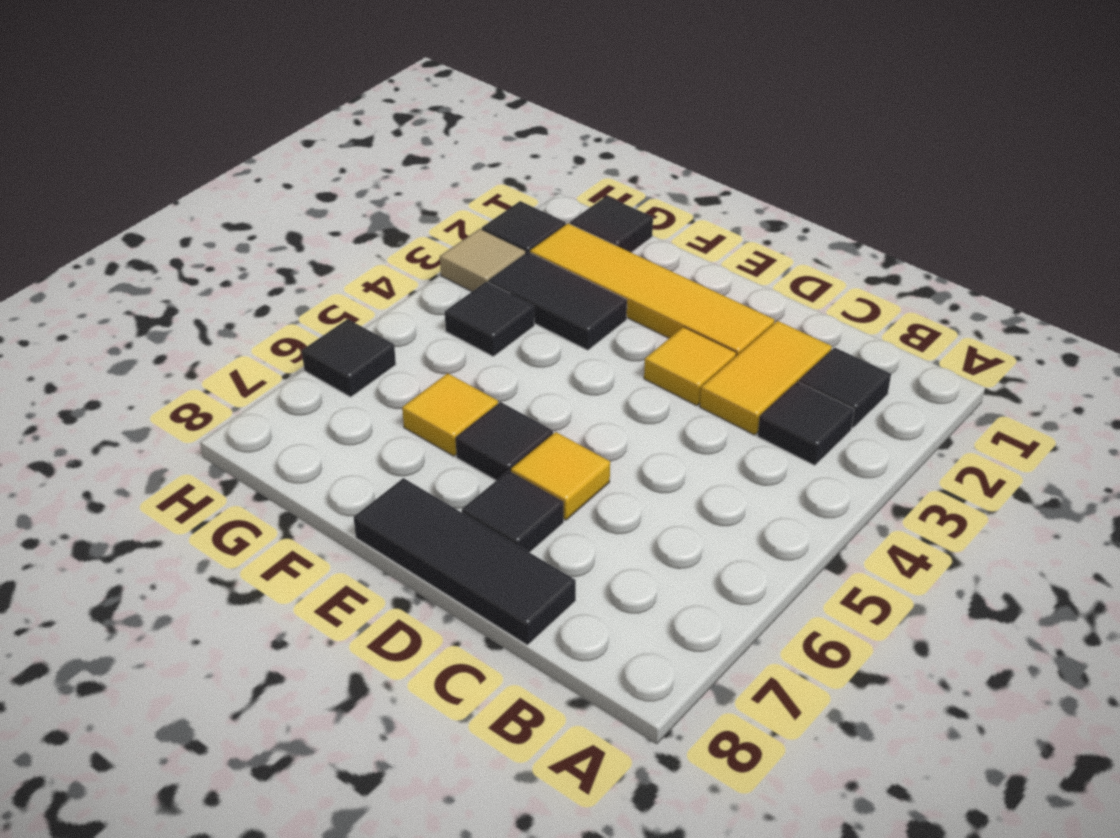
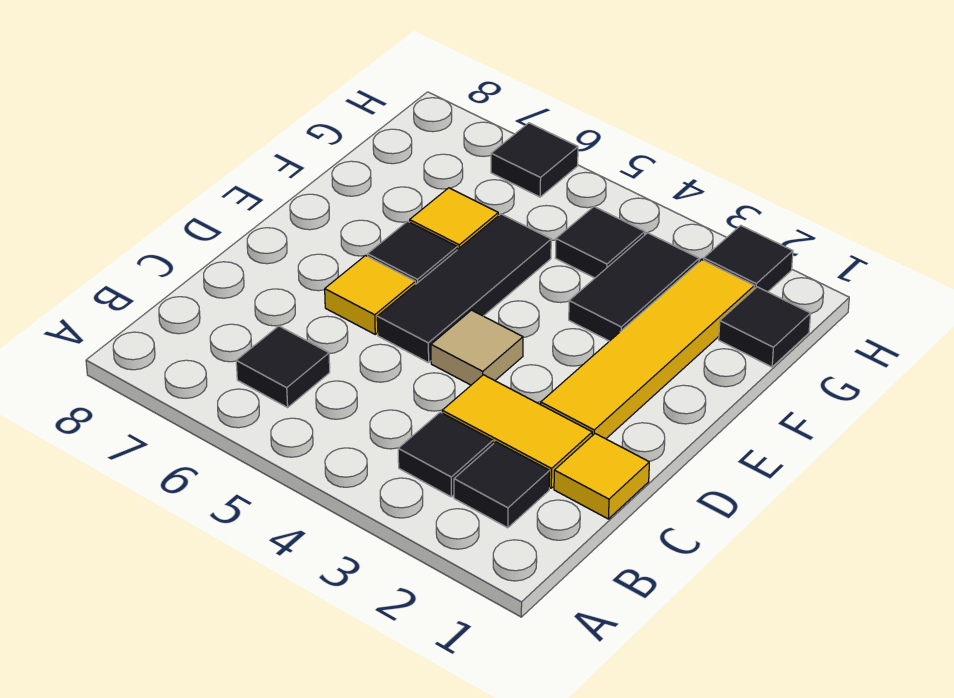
black 1x3 tile [354,478,576,645] -> black 1x3 tile moved to [377,214,551,363]
yellow 1x1 tile [644,327,736,406] -> yellow 1x1 tile moved to [554,434,649,519]
black 1x1 tile [462,471,564,552] -> black 1x1 tile moved to [236,326,330,407]
tan 1x1 tile [440,229,526,291] -> tan 1x1 tile moved to [431,310,523,385]

